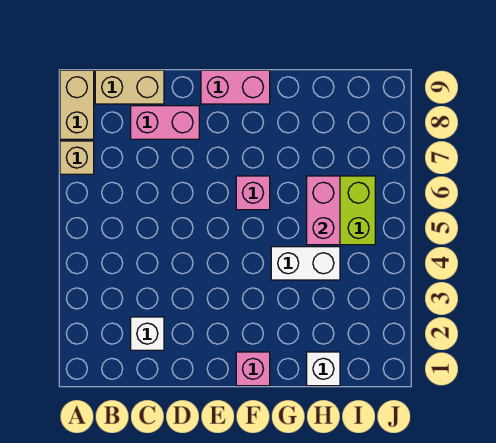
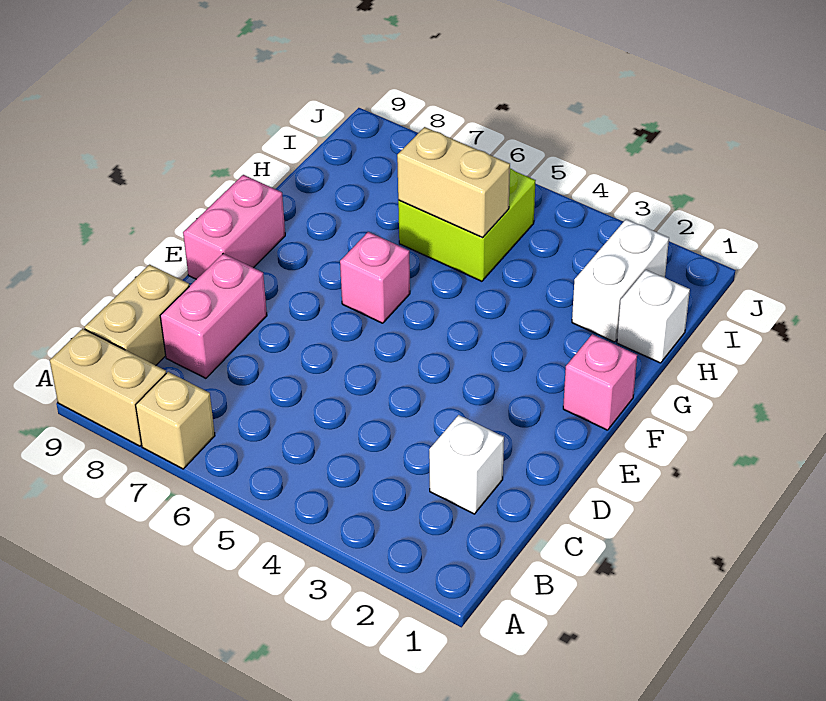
white 1x2 brick [271,247,340,280] -> white 1x2 brick moved to [572,219,669,342]
pink 1x2 brick [307,176,340,245] -> tan 1x2 brick [397,127,510,237]

